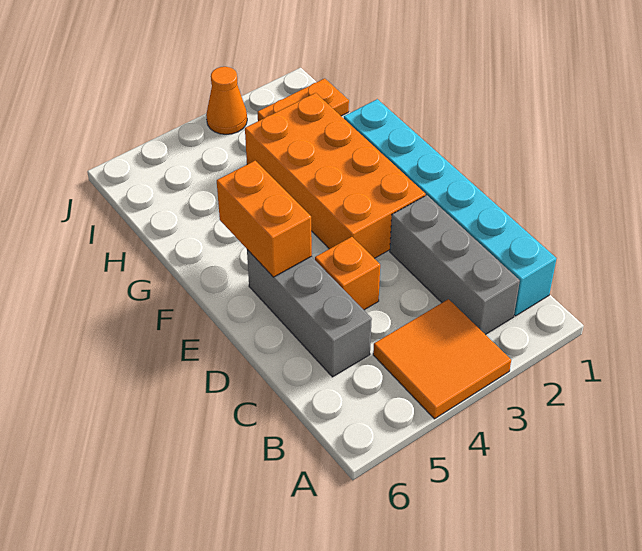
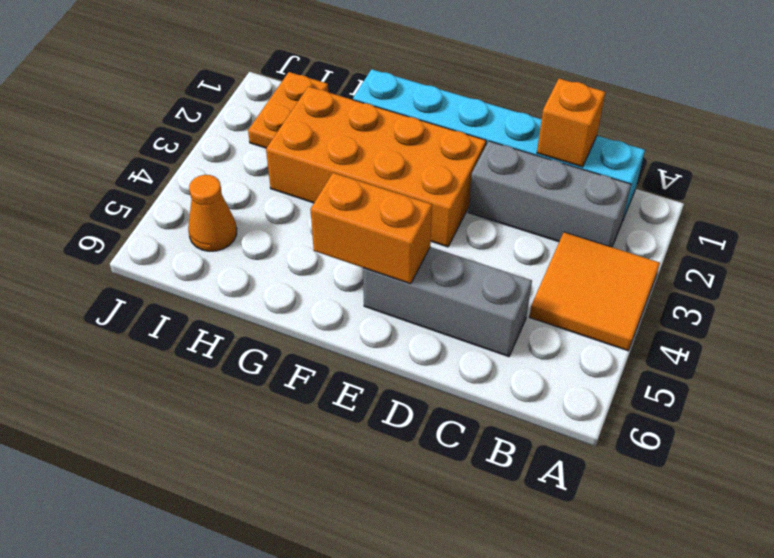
orange 1x1 brick [315,237,380,310] -> orange 1x1 brick moved to [537,79,605,167]
orange 1x1 cone [206,67,247,134] -> orange 1x1 cone moved to [188,175,237,251]

